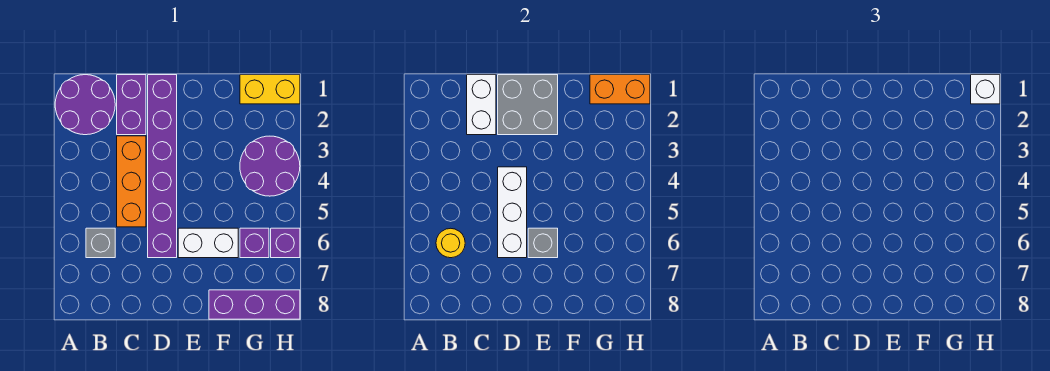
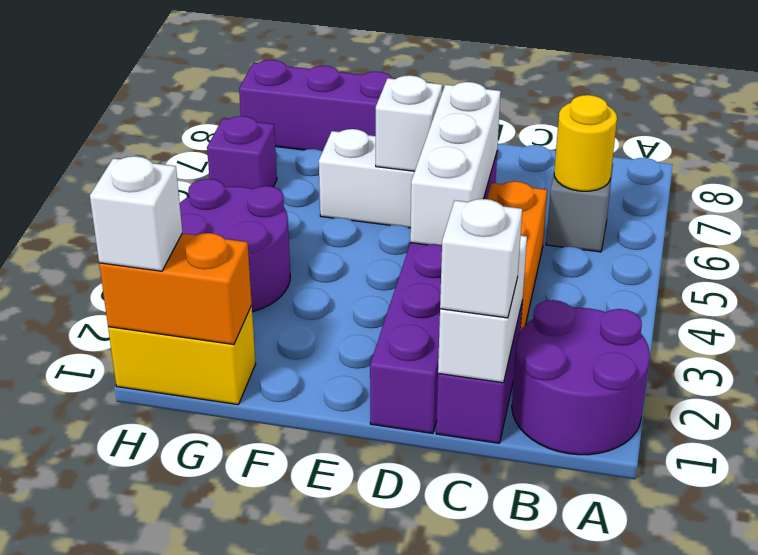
none -> white 1x1 brick [440,199,522,318]
grey 2x2 brick [498,75,558,135] -> none
grey 1x1 brick [528,228,558,258] -> white 1x1 brick [376,75,442,171]
purple 1x1 brick [240,228,269,258] -> none

